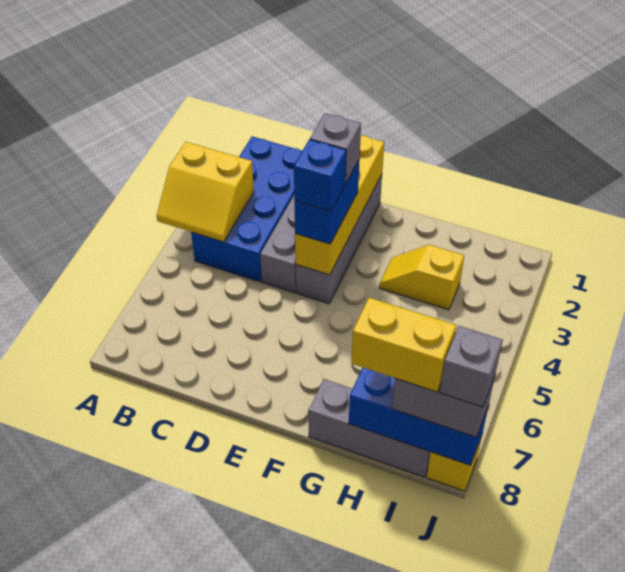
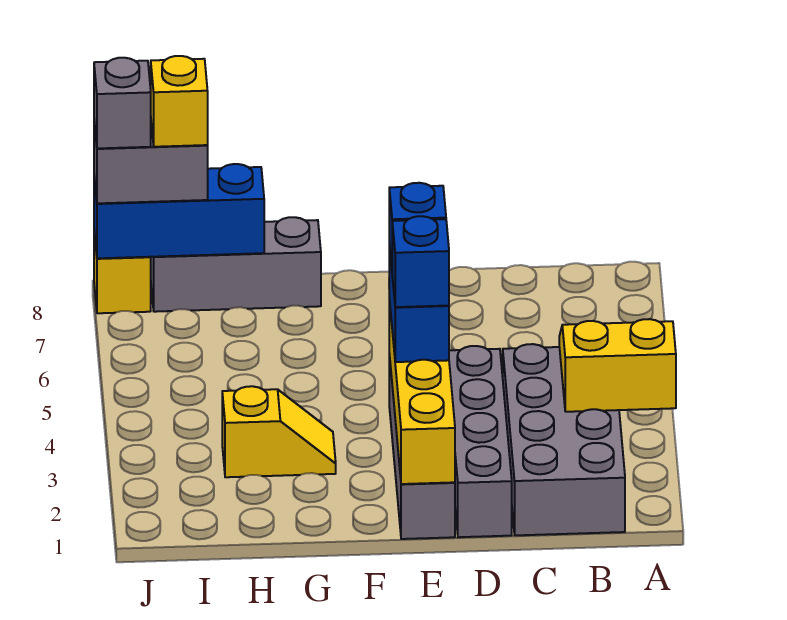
blue 2x4 brick [191,136,302,282] -> grey 2x4 brick [503,344,625,535]
grey 1x1 brick [310,113,361,183] -> blue 1x1 brick [392,216,449,307]
yellow 1x2 brick [351,298,456,392] -> yellow 1x1 brick [151,56,208,147]

